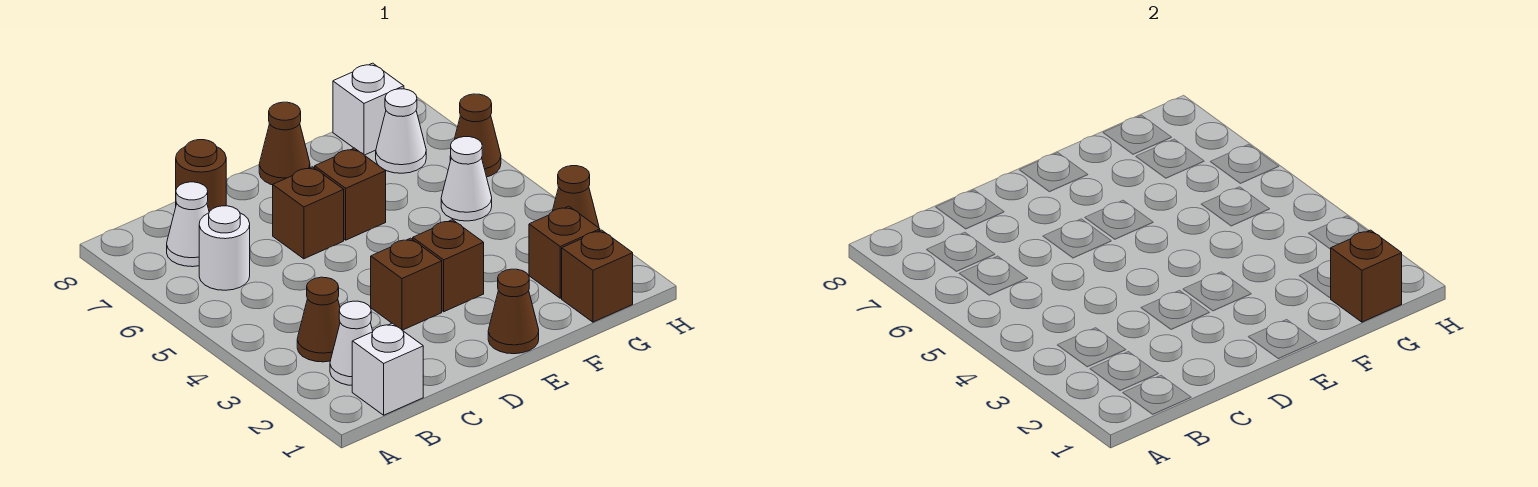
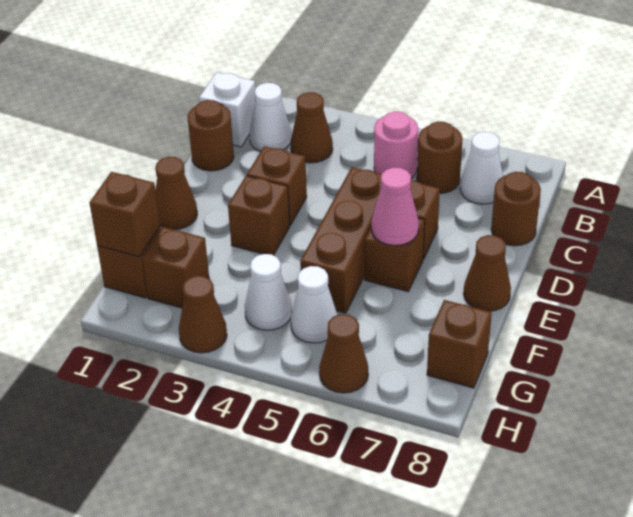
none -> pink 1x1 round brick [374,112,418,178]
white 1x1 round brick [199,206,250,290] -> brown 1x1 round brick [417,122,463,193]
none -> brown 1x1 round brick [188,100,234,171]
none -> brown 1x3 brick [300,167,381,313]
none -> pink 1x1 cone [371,167,419,246]
white 1x1 cone [376,89,426,173] -> white 1x1 cone moved to [245,254,292,330]
white 1x1 brick [333,63,404,155] -> brown 1x1 brick [427,300,492,388]

